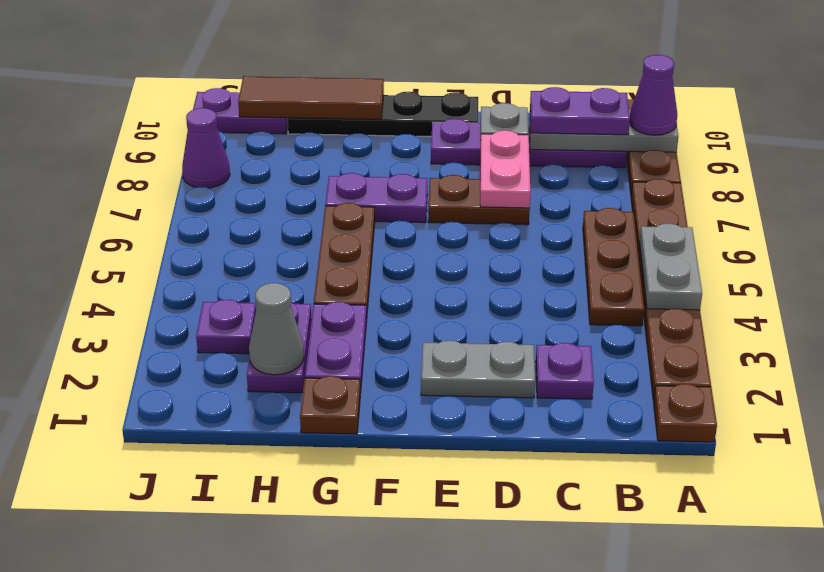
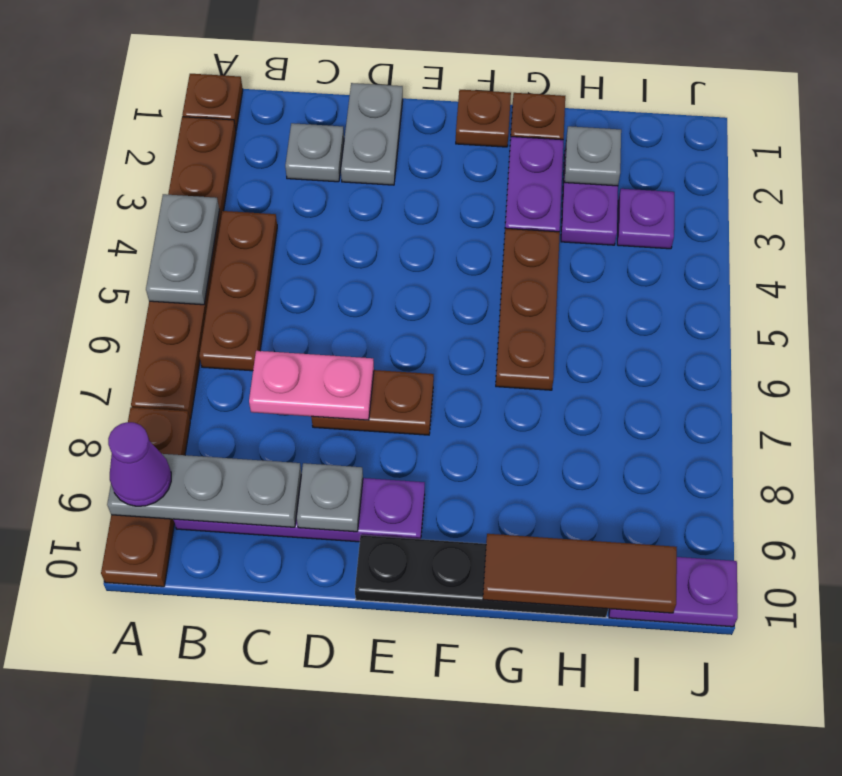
purple 1x2 plate [530,87,630,135] -> none
purple 1x1 plate [536,343,594,399] -> grey 1x1 plate [285,123,344,182]
grey 1x2 plate [421,341,535,398] -> grey 1x2 plate turned to [341,83,403,185]
pink 1x2 plate [480,131,530,208] -> pink 1x2 plate turned to [249,351,374,420]
none -> brown 1x1 plate [456,90,511,147]
purple 1x2 plate [325,173,427,223] -> none
grey 1x1 cone [249,283,304,375] -> grey 1x1 plate [564,126,621,186]
purple 1x1 cone [182,108,230,188] -> none

